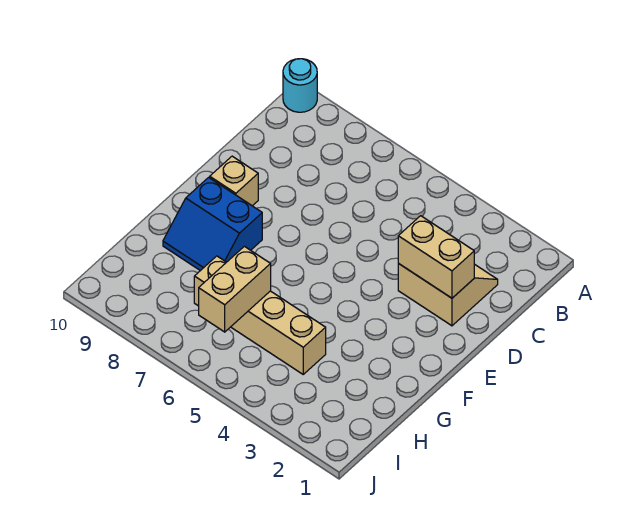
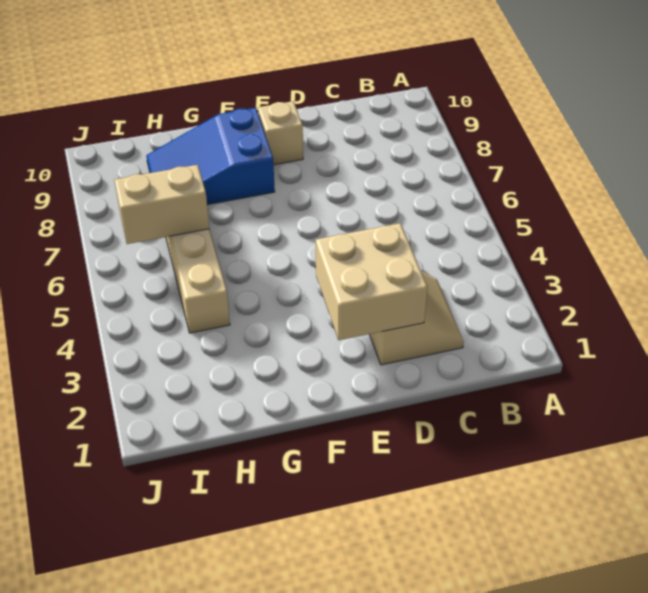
cyan 1x1 round brick [283,59,317,112] -> none
tan 1x2 brick [398,216,474,298] -> tan 2x2 brick [316,223,428,340]
blue 2x2 slope [163,177,262,271] -> blue 2x3 slope [146,108,275,205]

